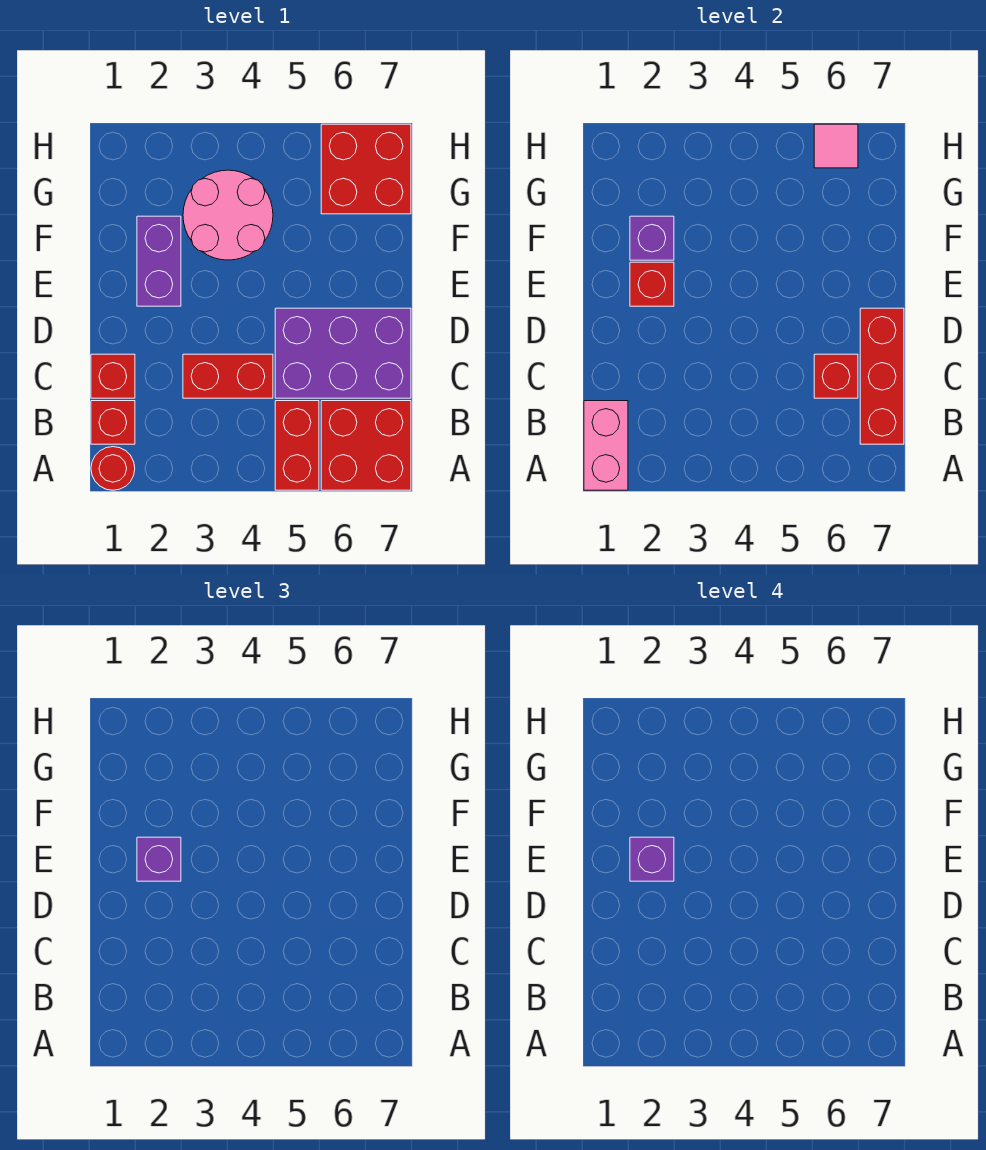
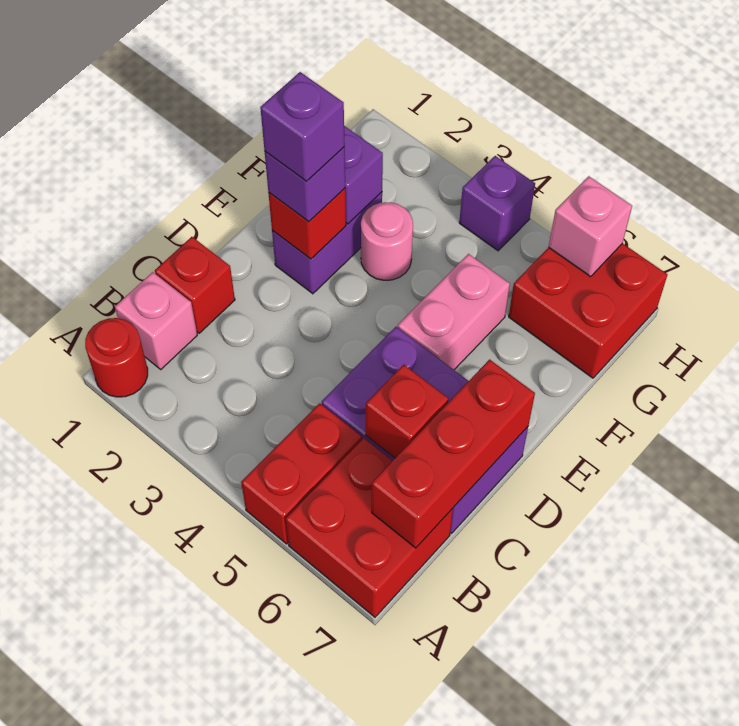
pink 1x2 brick [584,401,628,490] -> pink 1x2 brick moved to [398,254,510,370]
red 1x1 brick [91,401,135,444] -> pink 1x1 brick [115,272,197,369]
red 1x2 brick [183,354,273,398] -> none
pink 2x2 round brick [183,170,273,260] -> pink 1x1 round brick [361,202,413,280]
none -> purple 1x1 brick [459,156,535,251]
pink 1x1 tile [814,124,858,168] -> pink 1x1 brick [549,176,632,277]

